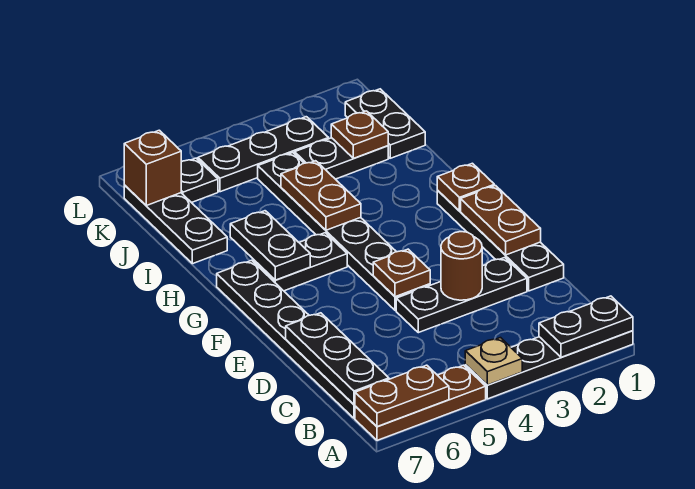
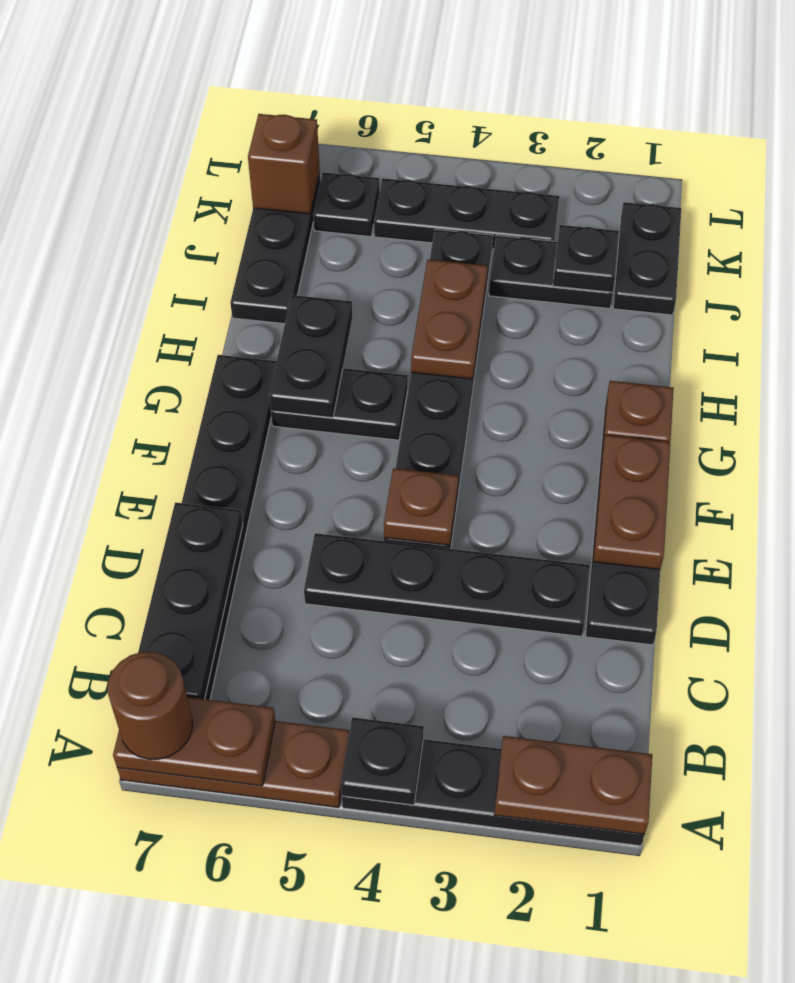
black 1x2 plate [539,296,633,357] -> brown 1x2 plate [494,736,652,834]
tan 1x1 plate [465,338,522,385] -> black 1x1 plate [341,717,424,805]
black 1x3 plate [396,258,527,333] -> black 1x4 plate [304,533,589,636]
brown 1x1 round brick [441,232,482,300] -> brown 1x1 round brick moved to [107,652,192,759]
brown 1x1 plate [331,111,388,158] -> black 1x1 plate [553,225,619,292]

